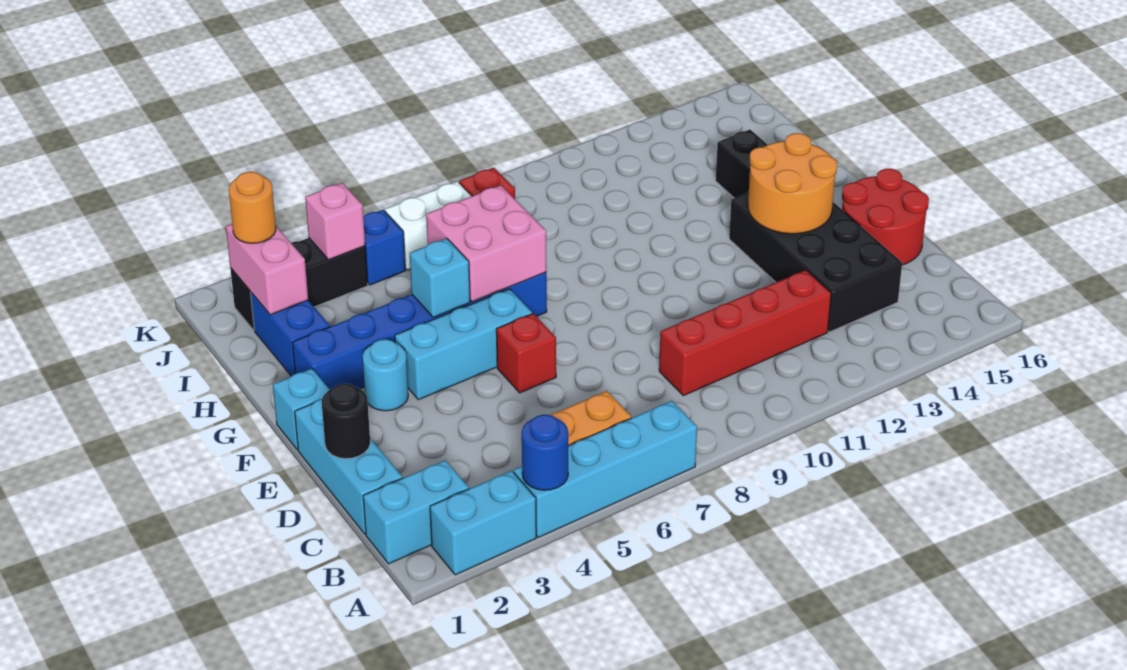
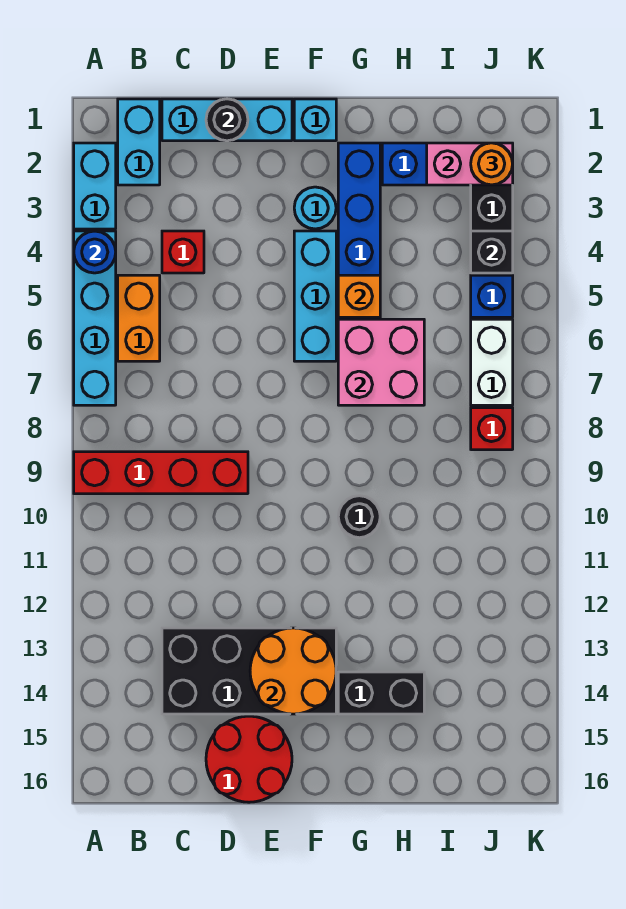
red 1x4 brick [659,270,831,396] -> red 1x4 brick turned to [74,452,248,494]
red 1x1 brick [496,314,556,393] -> red 1x1 brick moved to [162,231,204,273]
cyan 1x1 brick [410,238,470,318] -> orange 1x1 brick [338,275,380,317]
none -> black 1x1 round brick [338,496,380,538]
pink 1x1 brick [305,183,365,260] -> black 1x1 brick [471,231,513,273]

